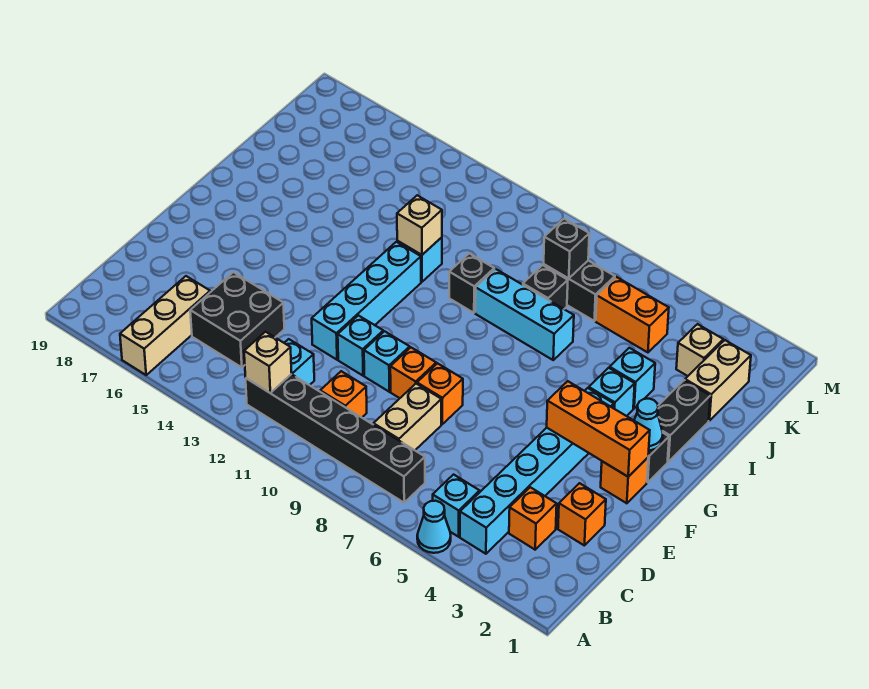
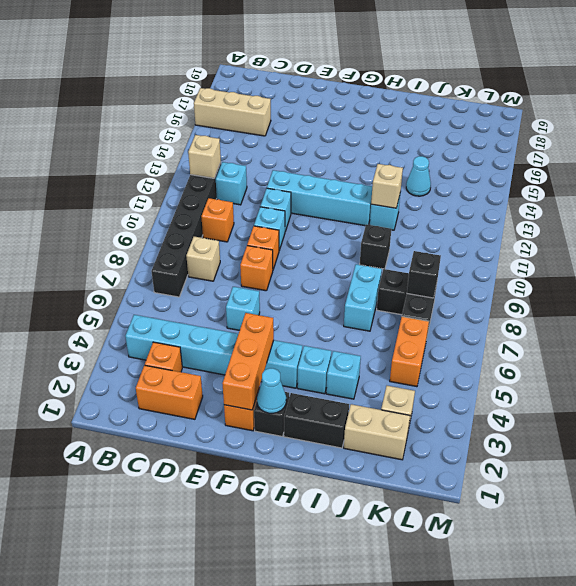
cyan 1x1 cone [417,501,451,553] -> cyan 1x1 cone moved to [406,156,431,196]
cyan 1x1 brick [433,475,480,537] -> cyan 1x1 brick moved to [226,287,260,330]
tan 1x2 brick [373,384,441,450] -> tan 1x1 brick [186,237,220,281]
black 2x2 brick [190,272,284,367] -> none
orange 1x1 brick [558,483,606,546] -> orange 1x2 brick [136,365,203,419]
cyan 1x3 brick [475,269,574,360] -> cyan 1x2 brick [344,264,382,331]

